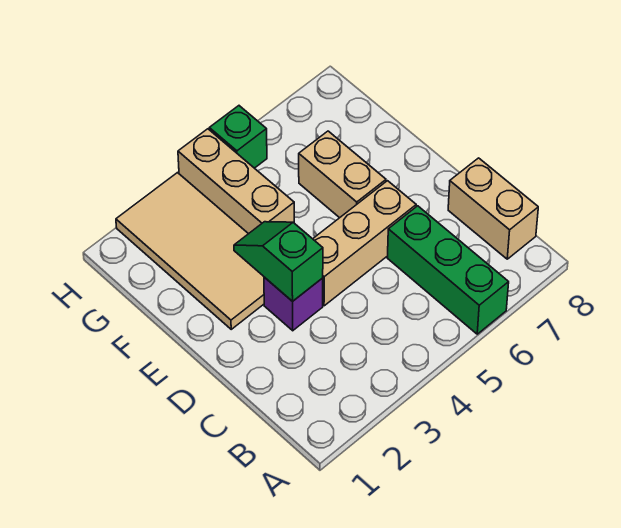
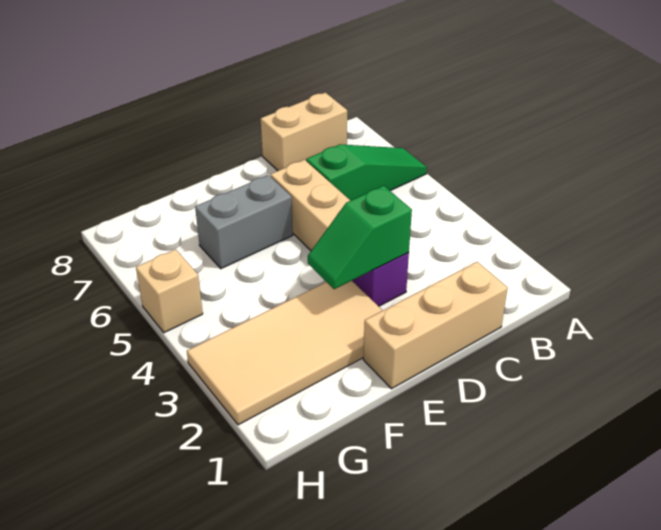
green 1x3 brick [387,206,509,334] -> green 1x3 slope [306,144,427,201]
tan 1x2 brick [299,131,386,218] -> grey 1x2 brick [195,175,293,269]
tan 1x3 brick [178,129,294,234] -> tan 1x3 brick moved to [363,262,508,389]
green 1x1 brick [209,106,267,168] -> tan 1x1 brick [136,249,203,333]

